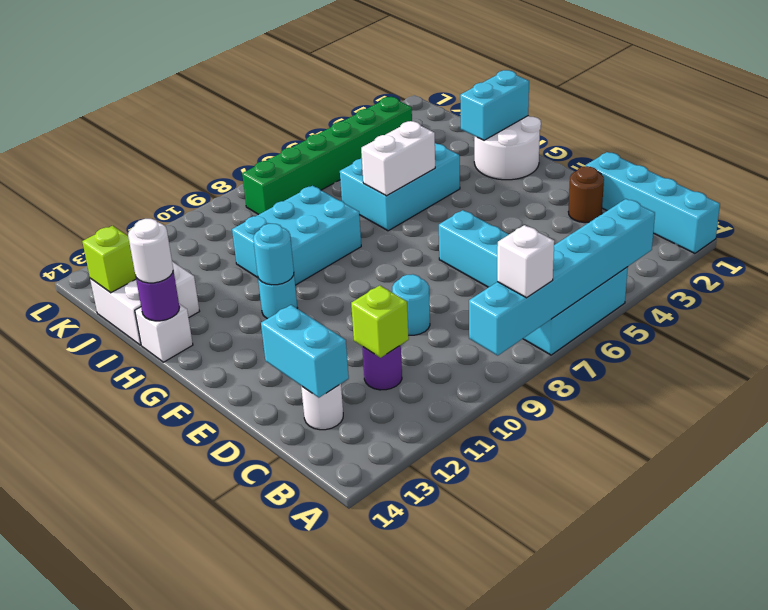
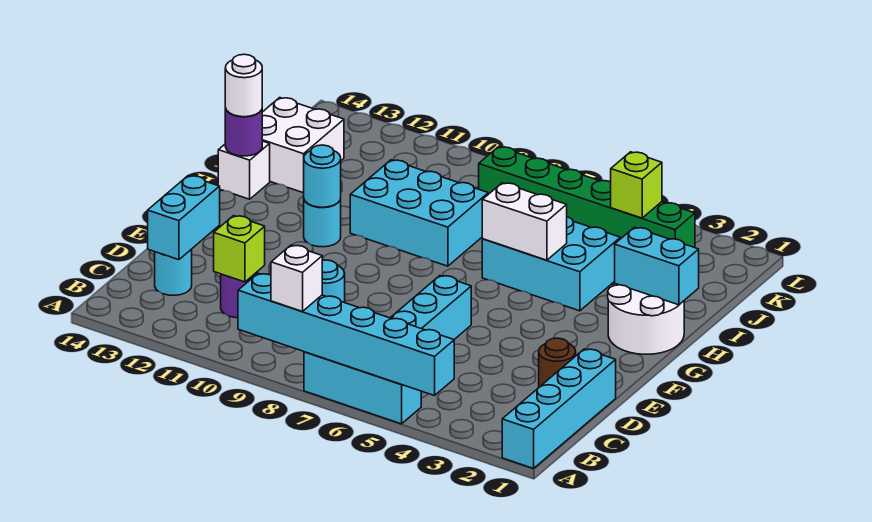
white 1x1 round brick [301,384,343,430] -> cyan 1x1 round brick [155,249,192,295]
lime 1x1 brick [82,226,136,293] -> lime 1x1 brick moved to [611,152,662,218]

